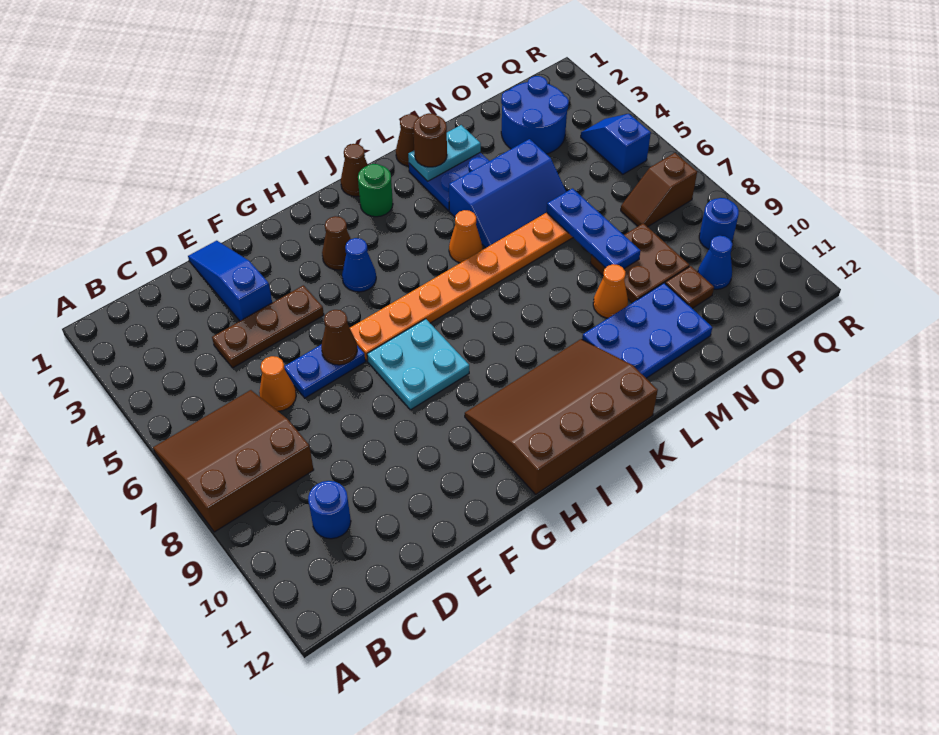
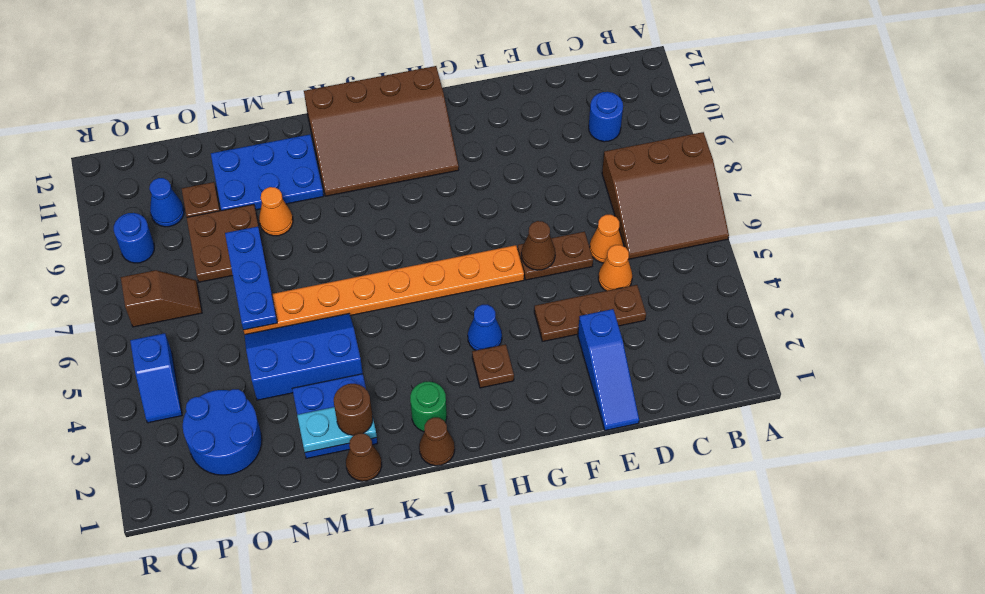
blue 1x2 plate [284,344,365,398] -> brown 1x2 plate [518,232,593,280]
cyan 2x2 plate [367,319,469,410] -> none
brown 1x1 cone [322,216,351,270] -> brown 1x1 plate [472,344,514,388]
orange 1x1 cone [449,210,482,263] -> orange 1x1 cone moved to [598,245,632,291]

